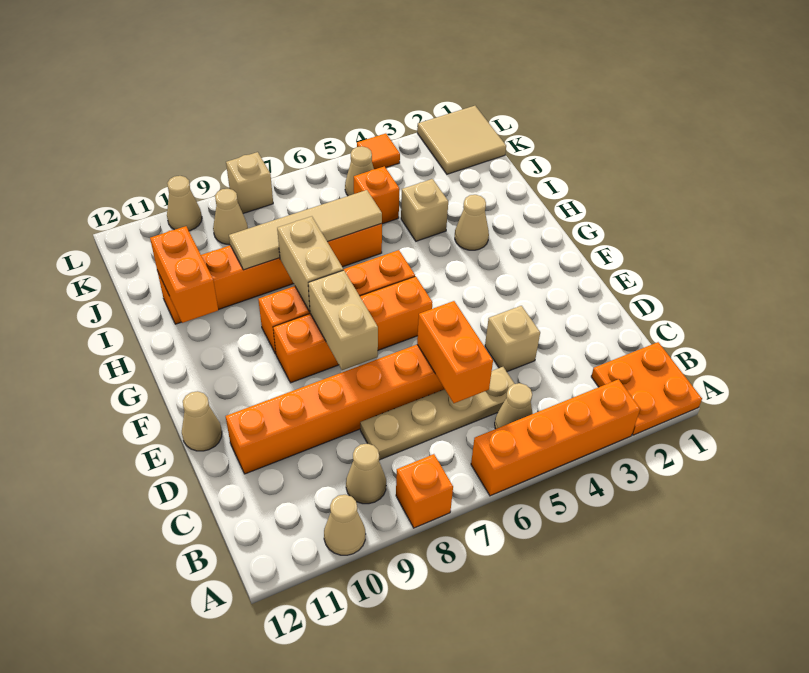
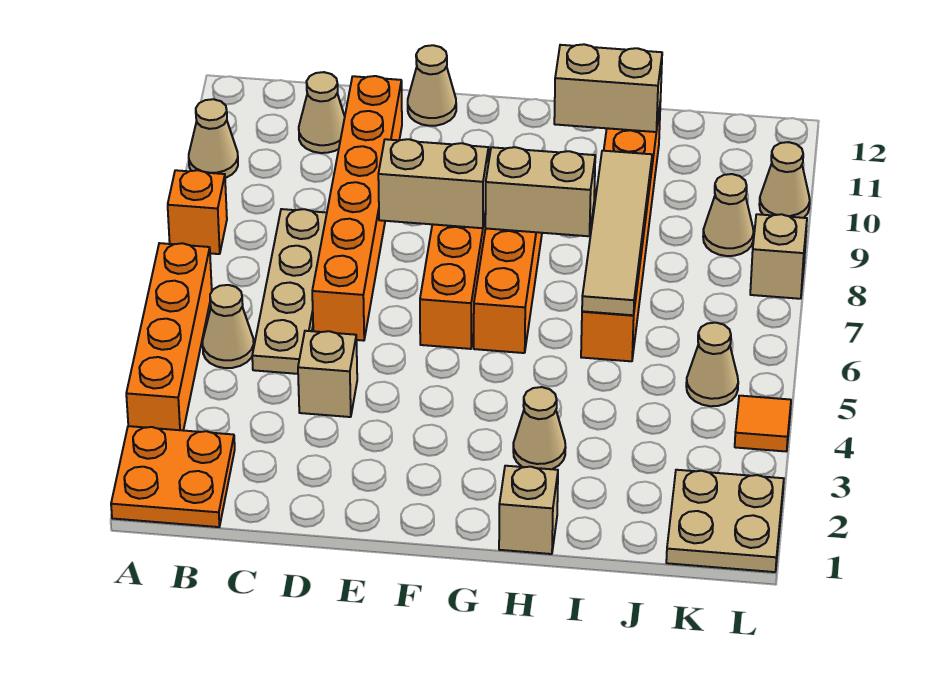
tan 1x1 cone [346,444,386,504] -> tan 1x1 cone moved to [299,72,345,153]
orange 1x2 brick [417,301,493,403] -> none
orange 1x2 brick [150,226,218,323] -> tan 1x2 brick [554,44,662,132]
tan 1x1 brick [401,179,448,241] -> tan 1x1 brick moved to [499,466,558,554]
orange 1x1 brick [354,166,399,224] -> none
tan 2x2 tile [417,106,506,174] -> tan 2x2 plate [666,470,784,572]

